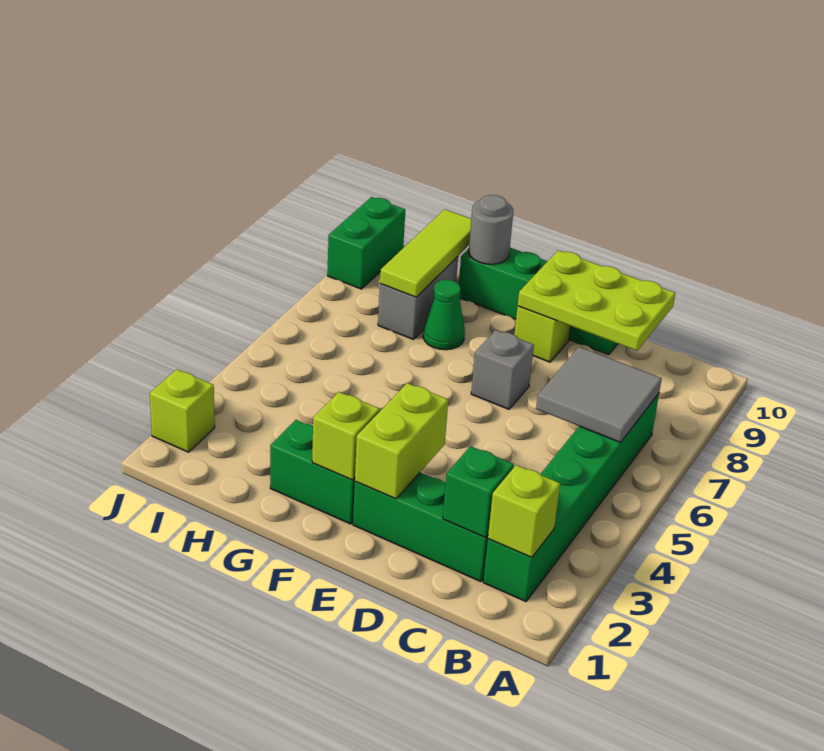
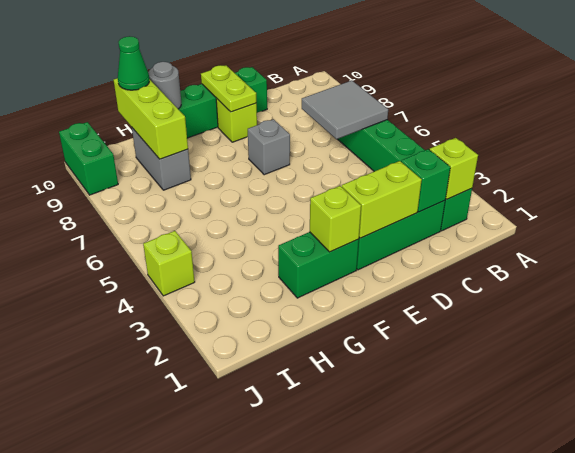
lime 2x3 plate [518,250,675,351] -> lime 1x2 plate [201,65,256,112]
lime 1x2 brick [355,383,448,499] -> lime 1x2 brick turned to [342,161,422,238]
green 1x1 cone [423,280,465,350] -> green 1x1 cone moved to [118,36,149,90]
lime 1x3 tile [380,209,471,297] -> lime 1x3 brick [114,78,188,159]
lime 1x1 brick [150,369,215,452] -> lime 1x1 brick moved to [143,231,195,296]

